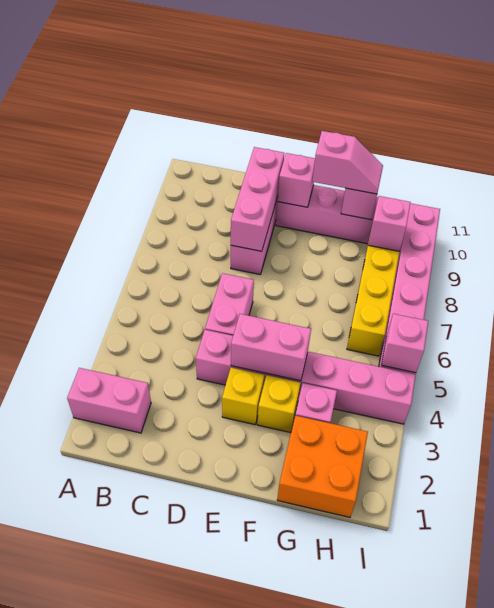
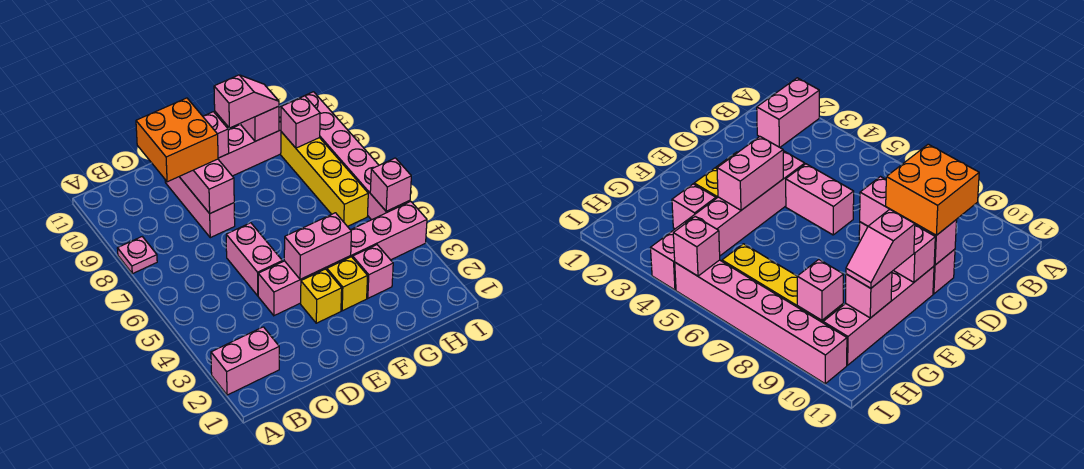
none -> pink 1x1 plate [117,237,157,274]
orange 2x2 brick [277,416,368,517] -> orange 2x2 brick moved to [136,98,218,182]

